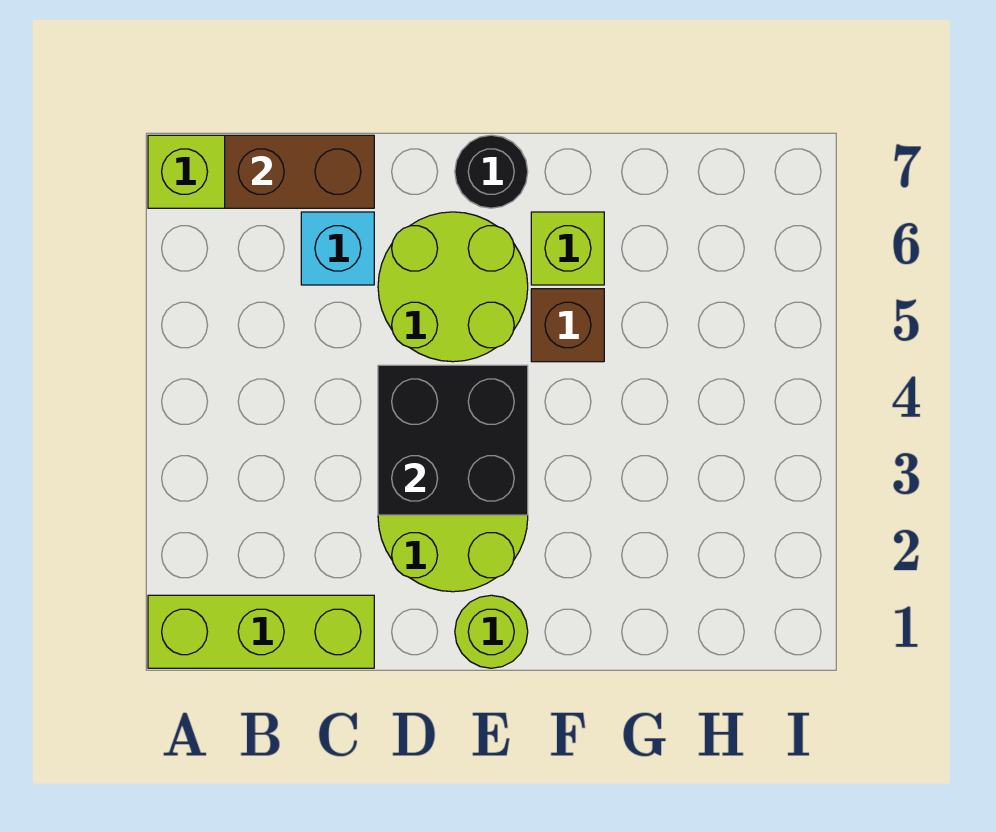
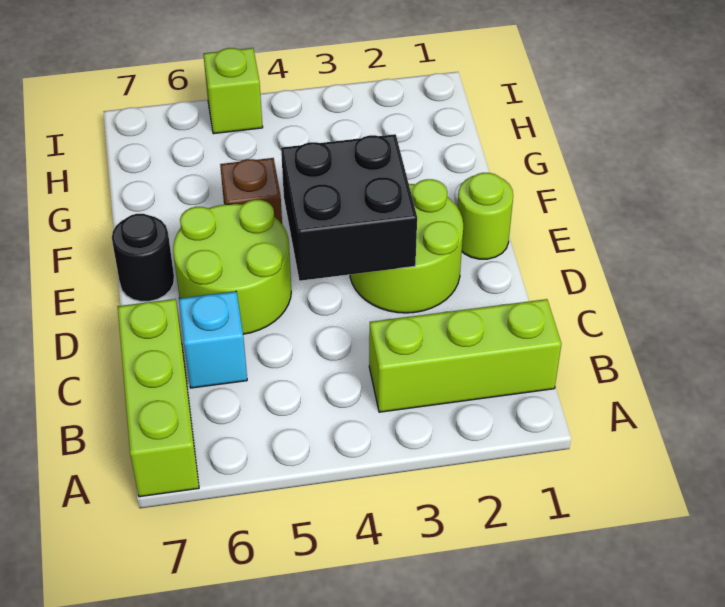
lime 1x3 brick [148,595,374,668] -> lime 1x3 brick turned to [369,299,561,412]
brown 1x2 brick [225,135,374,208] -> none
lime 1x1 brick [531,212,604,285] -> lime 1x1 brick moved to [203,48,263,134]

